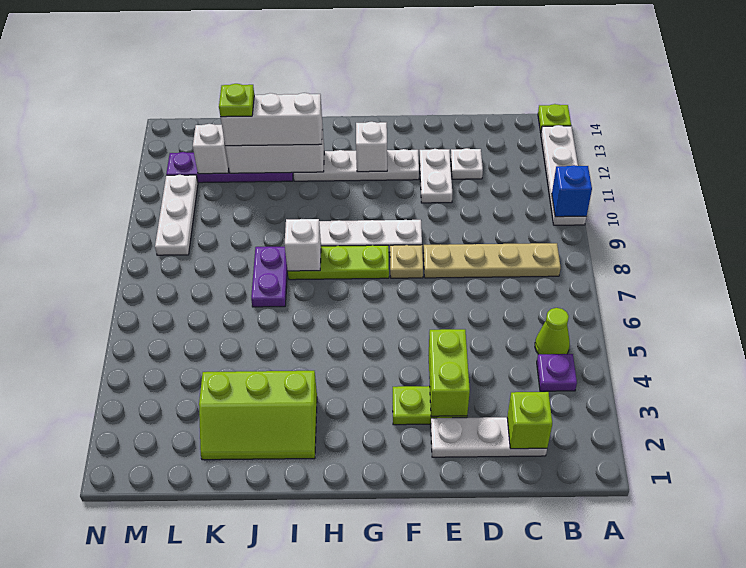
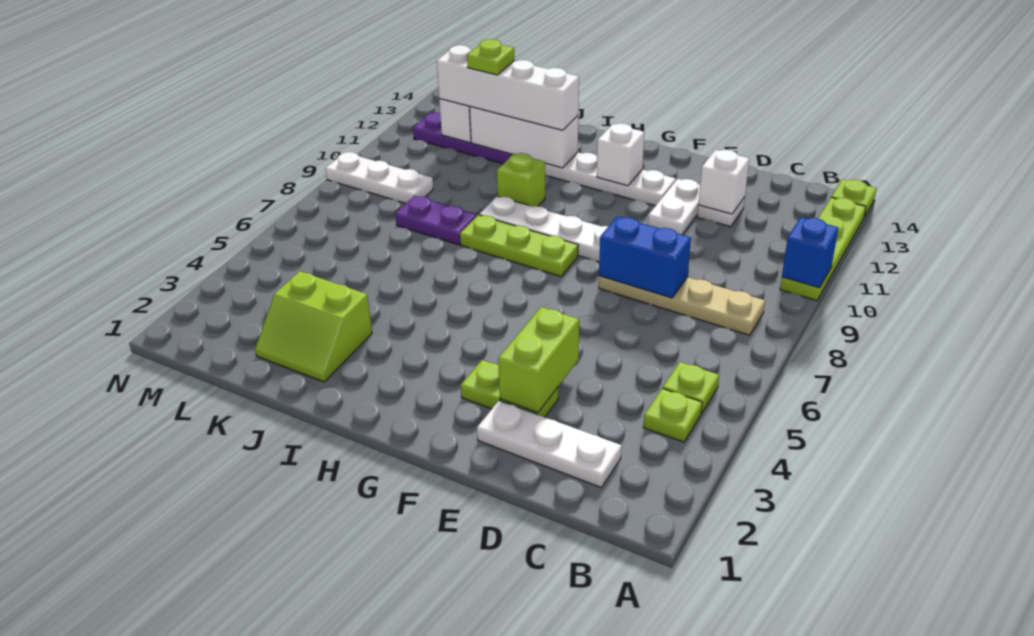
white 1x4 plate [541,125,586,225] -> lime 1x4 plate [780,198,866,300]
purple 1x1 plate [537,354,577,391] -> lime 1x1 plate [643,388,702,442]
lime 1x1 cone [535,308,570,354] -> lime 1x1 plate [663,362,719,413]
lime 1x1 brick [507,392,552,449] -> lime 1x1 brick moved to [497,153,545,207]
none -> blue 1x2 brick [599,216,691,298]
tan 1x1 plate [390,245,423,278] -> none
lime 2x3 slope [199,371,317,460] -> lime 2x2 slope [255,271,372,382]
white 1x1 brick [285,219,321,271] -> white 1x1 brick moved to [698,150,749,214]
white 1x3 brick [220,93,322,146] -> white 1x4 brick [437,45,579,130]
purple 1x2 plate [251,246,288,307] -> purple 1x2 plate turned to [395,196,477,245]
white 1x3 plate [155,175,198,255] -> white 1x3 plate turned to [325,152,433,203]

